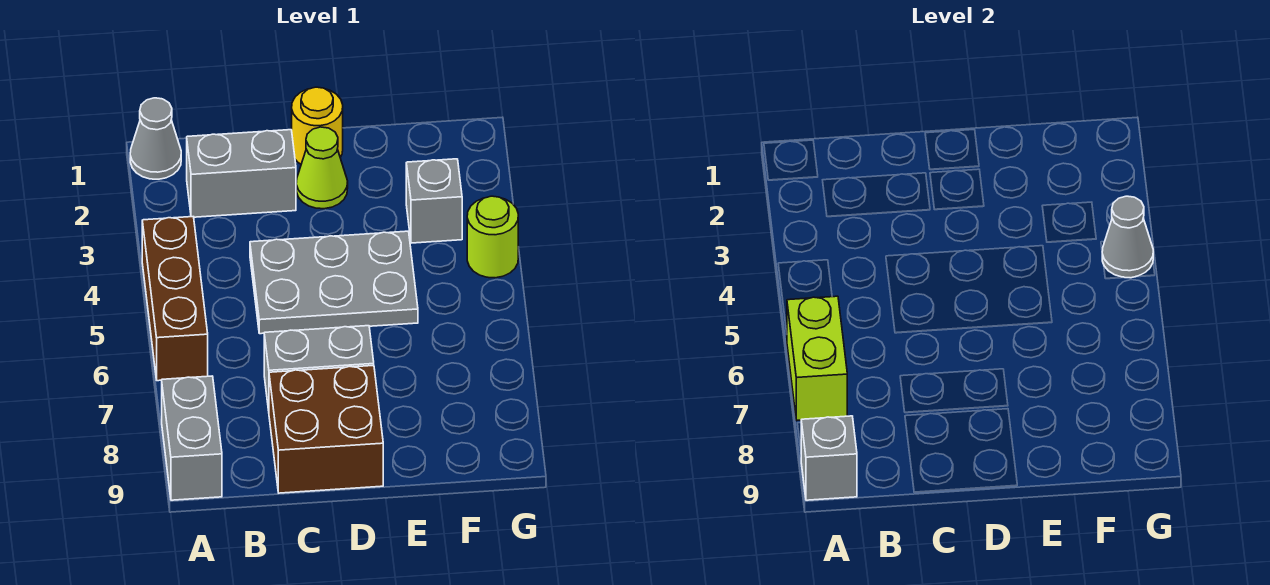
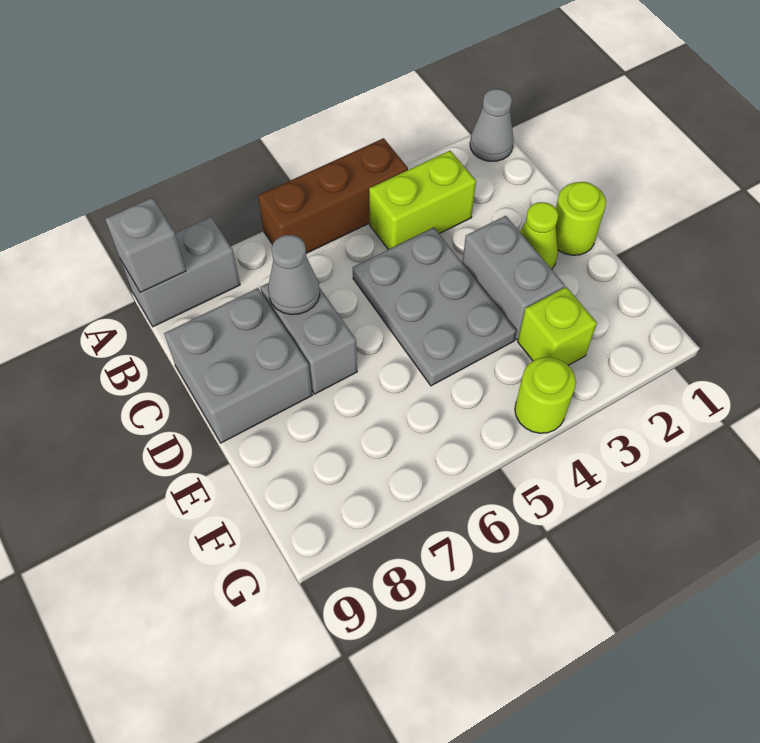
lime 1x2 brick [787,296,847,420] -> lime 1x2 brick moved to [369,151,476,250]
grey 1x2 brick [187,130,296,217] -> grey 1x2 brick moved to [462,216,565,340]
brown 2x2 brick [269,365,383,493] -> grey 2x2 brick [164,288,312,443]
yellow 1x1 round brick [292,87,343,164] -> lime 1x1 round brick [556,182,606,255]
grey 1x1 brick [406,159,462,243] -> lime 1x1 brick [518,287,597,365]
grey 1x1 cone [1102,196,1153,278] -> grey 1x1 cone moved to [268,235,320,315]

